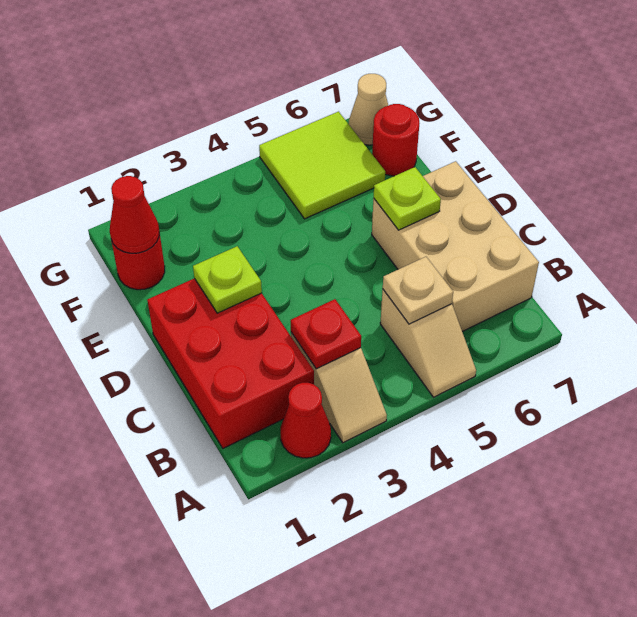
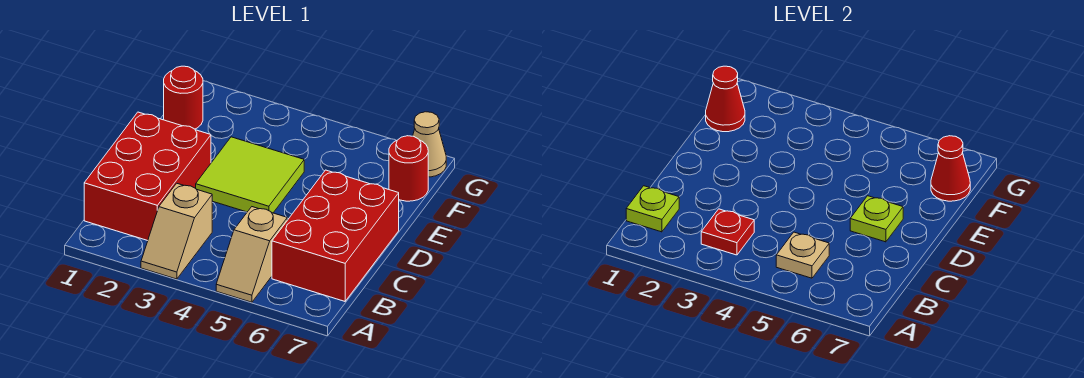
red 1x1 cone [280,383,331,458] -> red 1x1 cone moved to [931,136,970,201]
tan 2x3 brick [372,161,539,332] -> red 2x3 brick [272,170,399,301]
lime 1x1 plate [193,246,262,313] -> lime 1x1 plate moved to [626,186,679,232]
lime 2x2 tile [259,112,385,219] -> lime 2x2 tile moved to [196,137,304,213]

